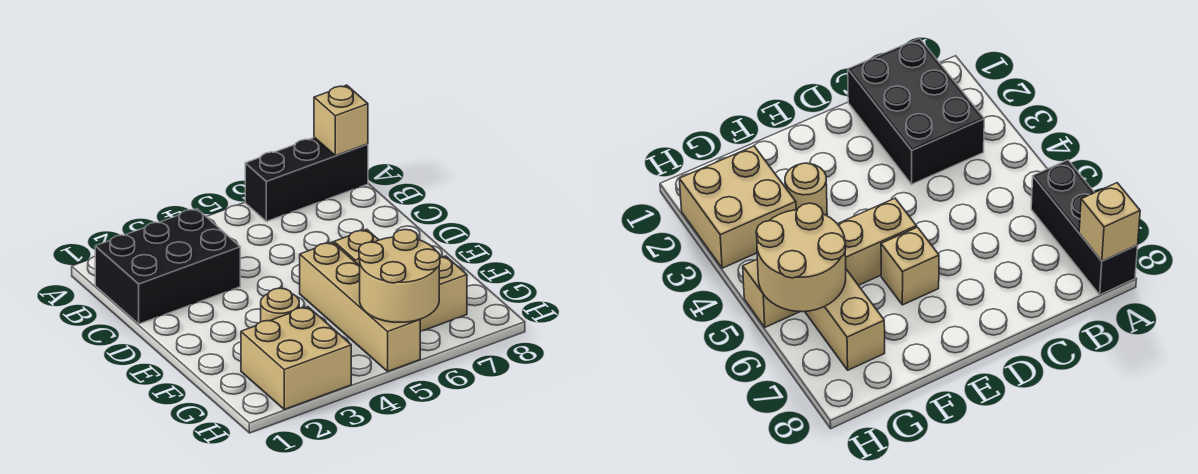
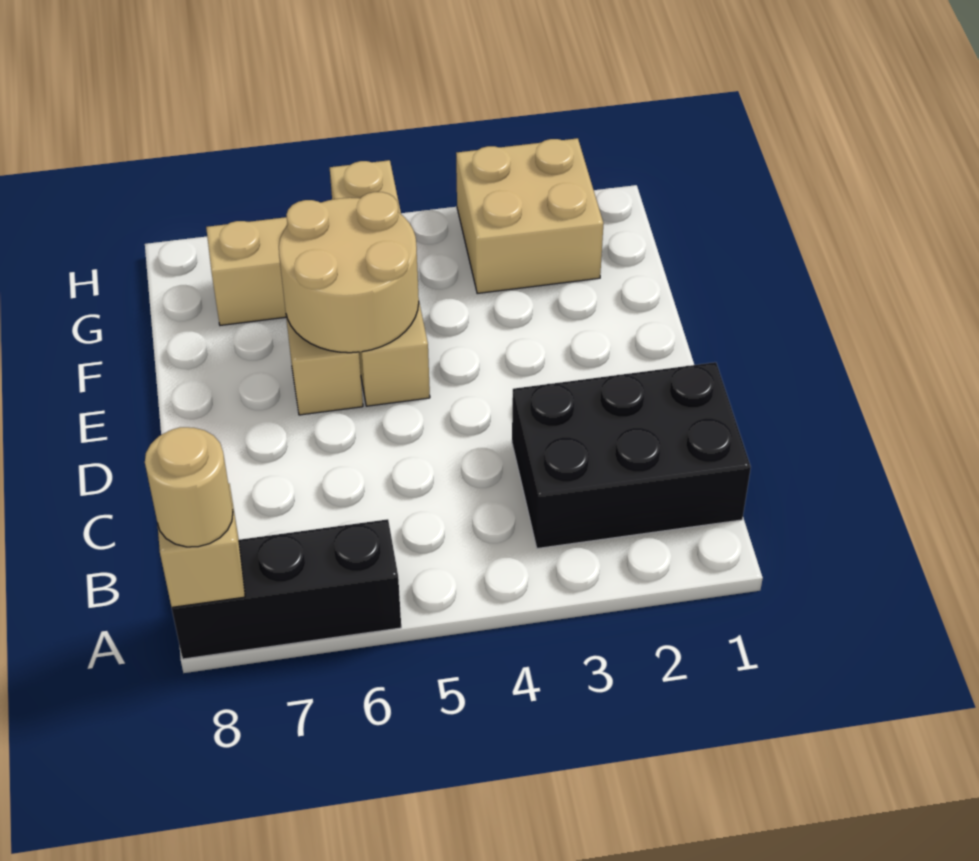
tan 1x1 round brick [261,288,299,322] -> tan 1x1 round brick moved to [145,427,233,547]
tan 2x2 round brick [359,230,440,322] -> tan 2x2 round brick moved to [279,192,419,353]

